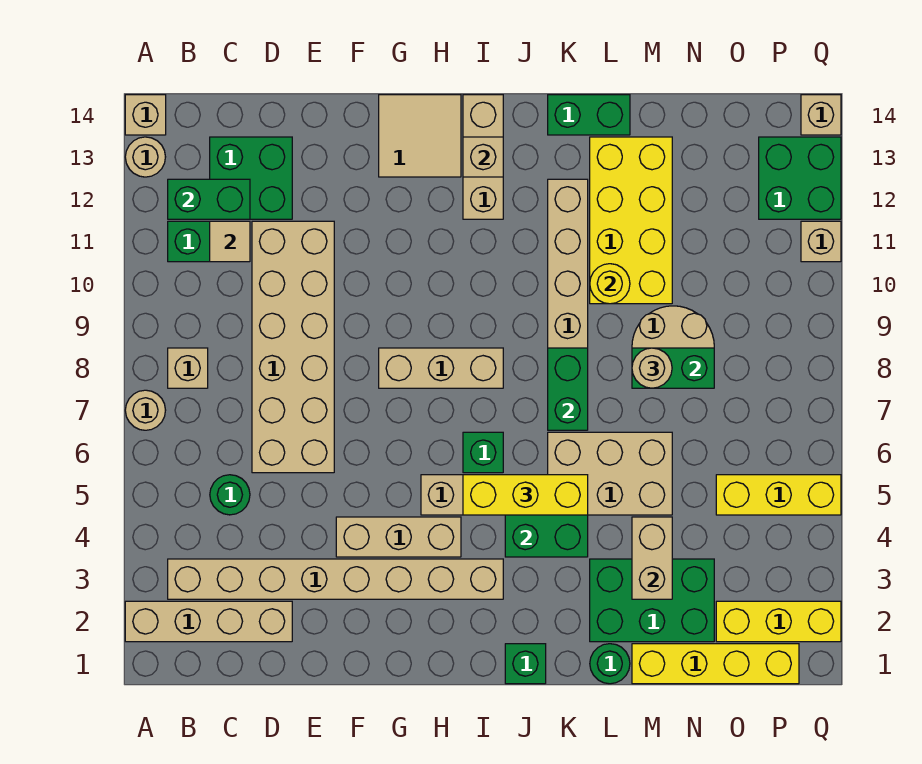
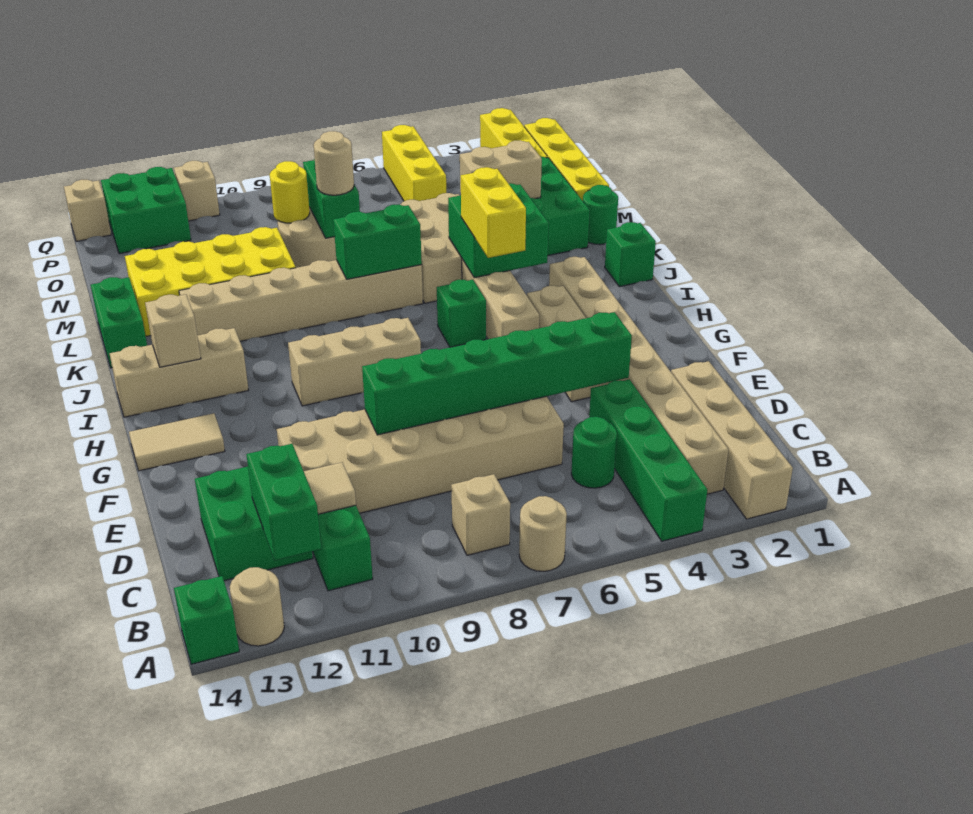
none -> green 1x4 brick [589,379,707,541]
tan 1x1 brick [125,95,166,135] -> green 1x1 brick [174,576,239,664]
none -> green 1x6 brick [362,312,632,435]
tan 1x3 brick [379,348,503,388] -> tan 1x3 brick turned to [288,318,421,406]
tan 2x2 tile [379,95,461,177] -> tan 1x2 tile [129,413,225,471]
yellow 1x3 brick [463,475,588,515] -> yellow 1x2 brick [461,167,526,258]
yellow 1x1 round brick [590,264,630,304] -> yellow 1x1 round brick moved to [270,161,310,223]

